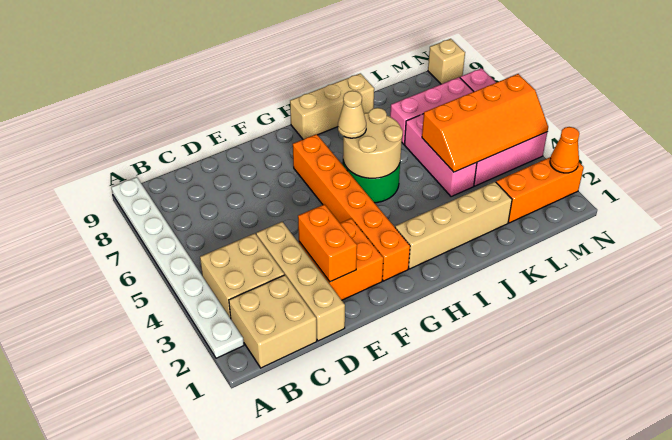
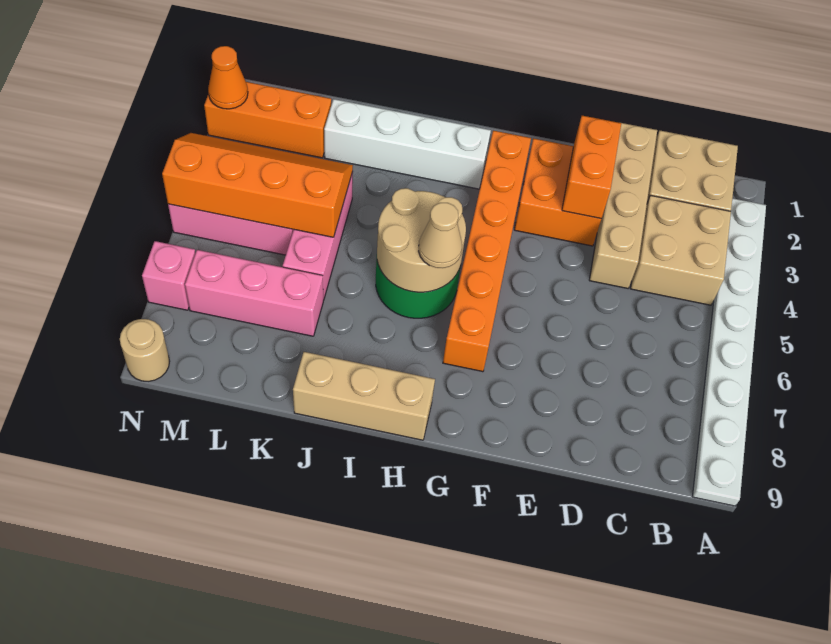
tan 1x4 brick [395,182,512,269] -> white 1x4 brick [324,99,491,189]
tan 1x1 brick [428,39,465,84] -> tan 1x1 round brick [120,319,170,381]

